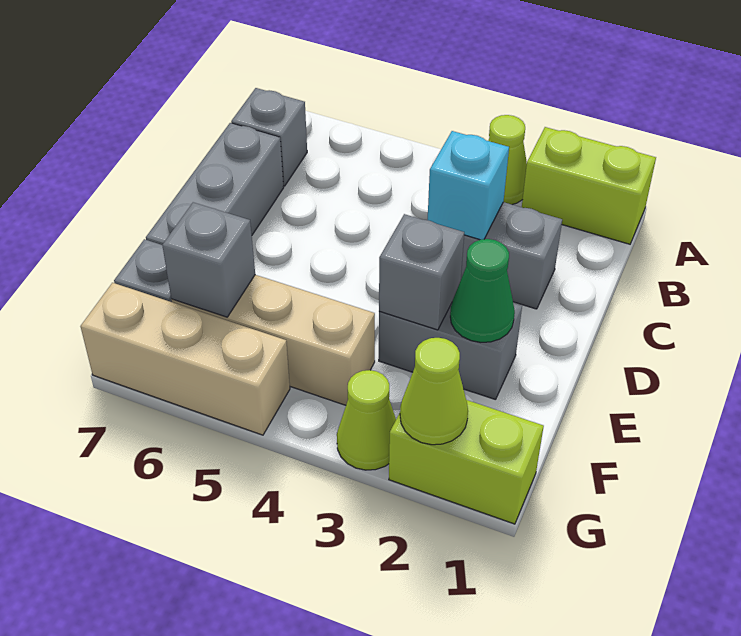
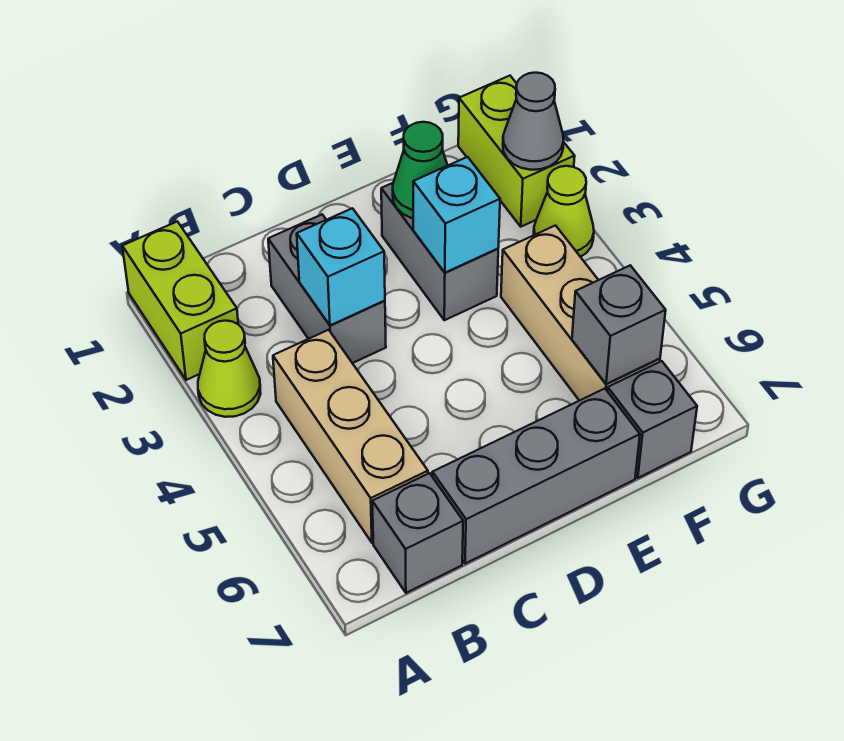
grey 1x1 brick [379,214,464,330] -> cyan 1x1 brick [413,157,500,273]
lime 1x1 cone [400,338,468,445] -> grey 1x1 cone [503,73,564,170]
tan 1x3 brick [80,283,290,435] -> tan 1x3 brick moved to [273,330,428,543]

